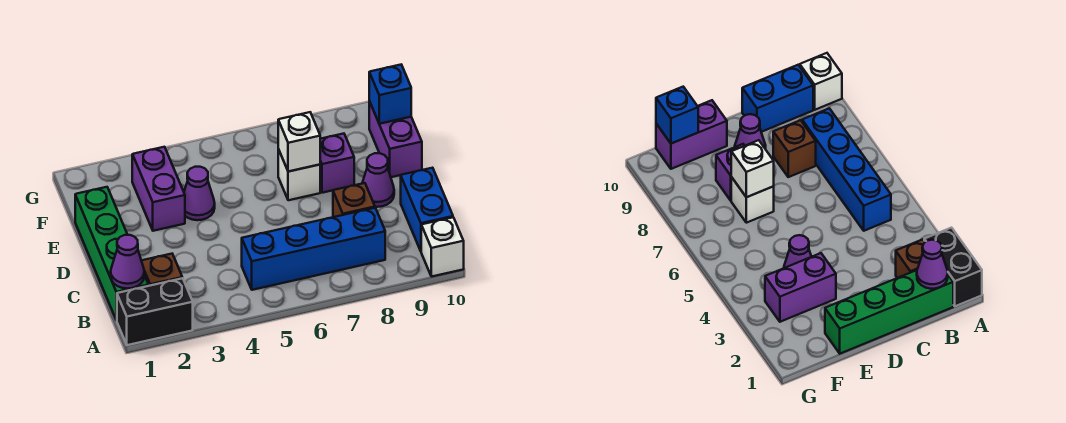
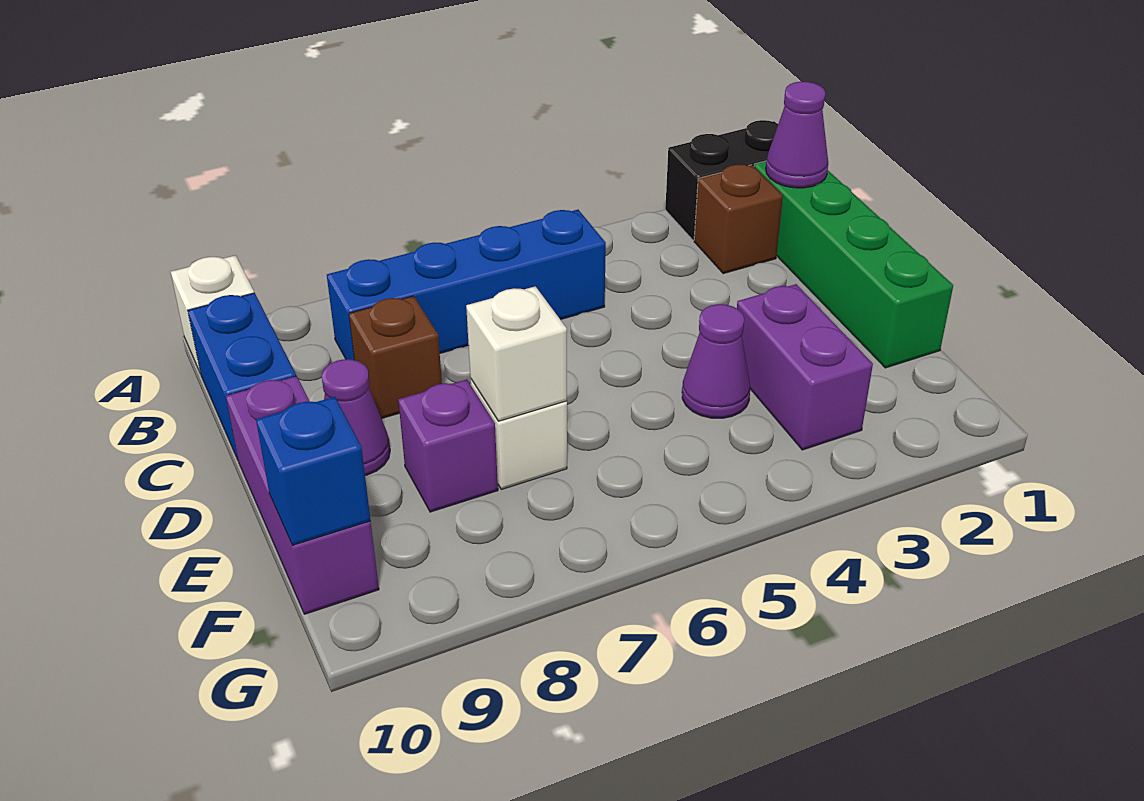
purple 1x2 brick [369,101,422,177] -> purple 1x3 brick [226,376,379,614]

